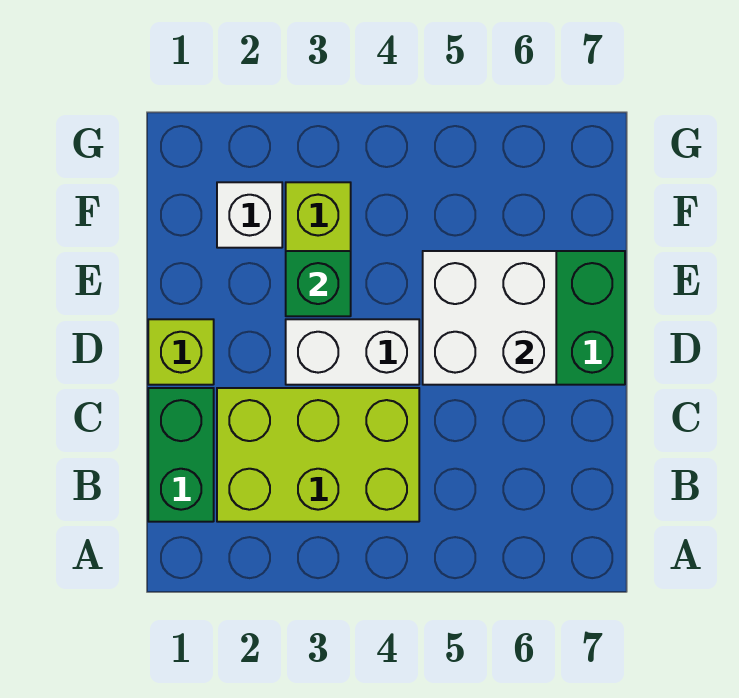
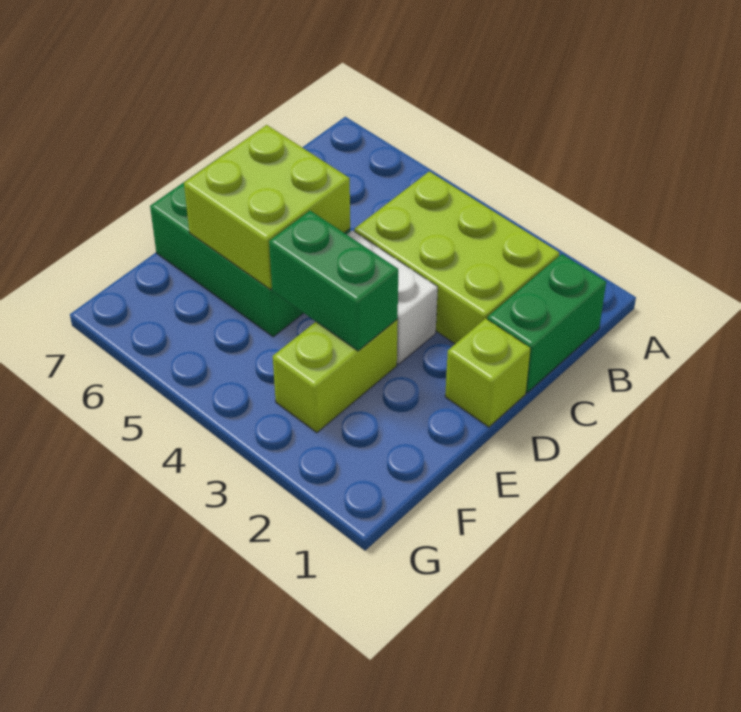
white 2x2 brick [423,251,556,385] -> lime 2x2 brick [184,125,350,289]
green 1x1 brick [286,251,351,316] -> green 1x2 brick [269,211,398,351]
white 1x1 brick [217,182,282,248] -> none

